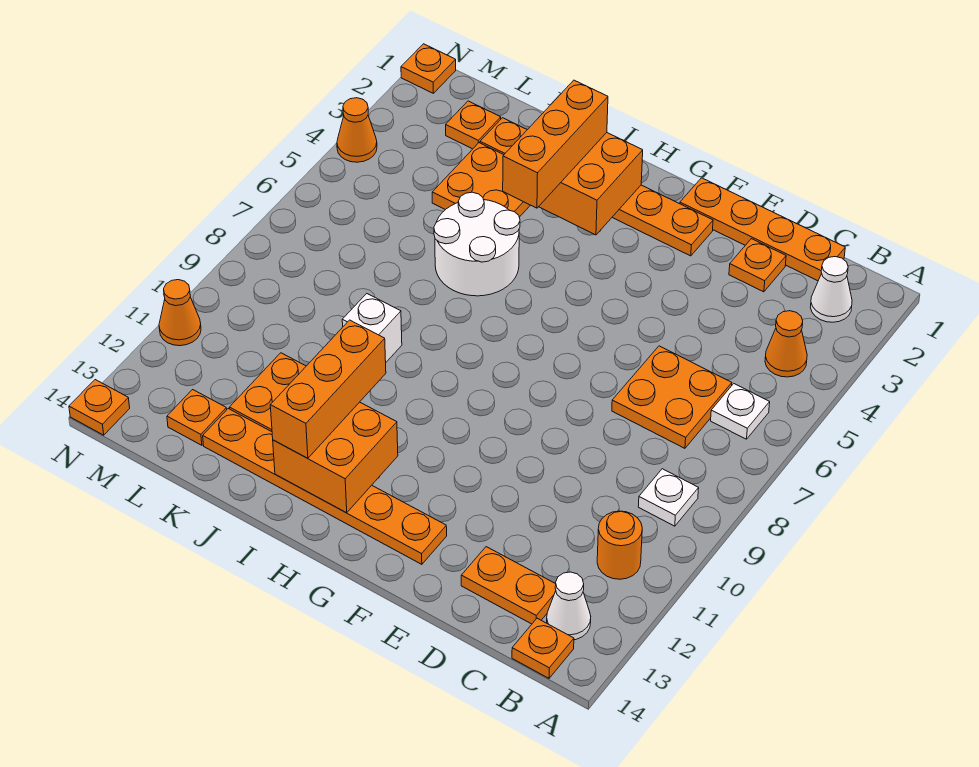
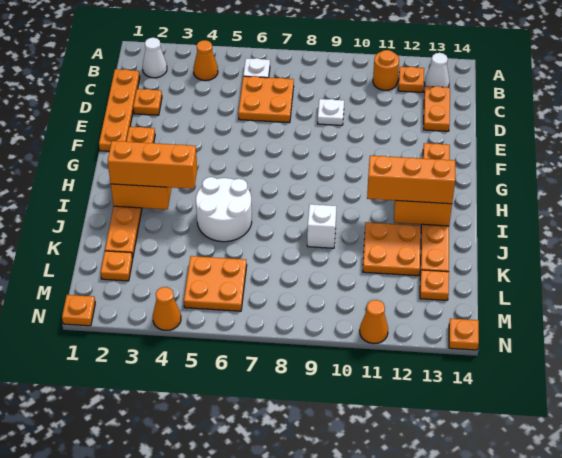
white 1x1 plate [638,469,699,526] -> white 1x1 plate moved to [318,99,344,125]
orange 1x1 plate [512,618,574,678] -> orange 1x1 plate moved to [398,67,424,92]
orange 2x2 plate [432,143,530,217] -> orange 2x2 plate moved to [184,256,247,311]

